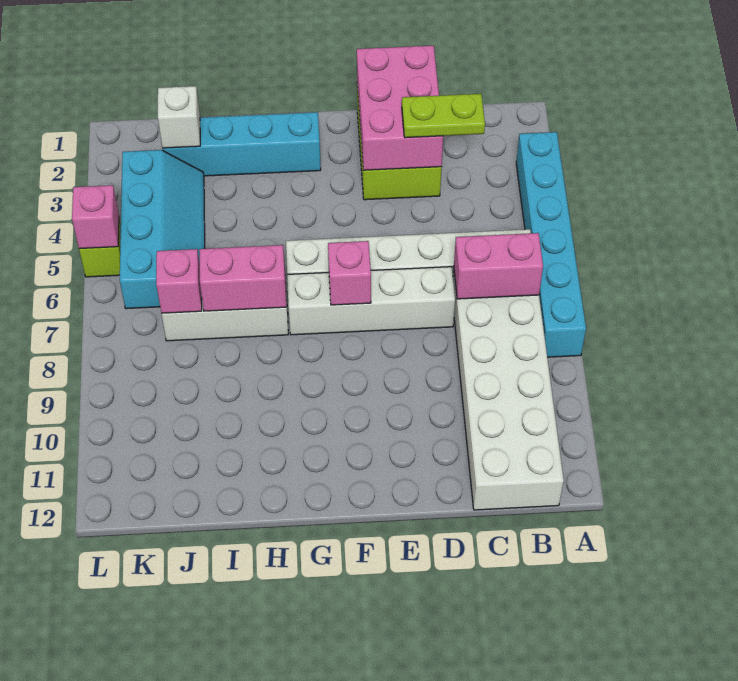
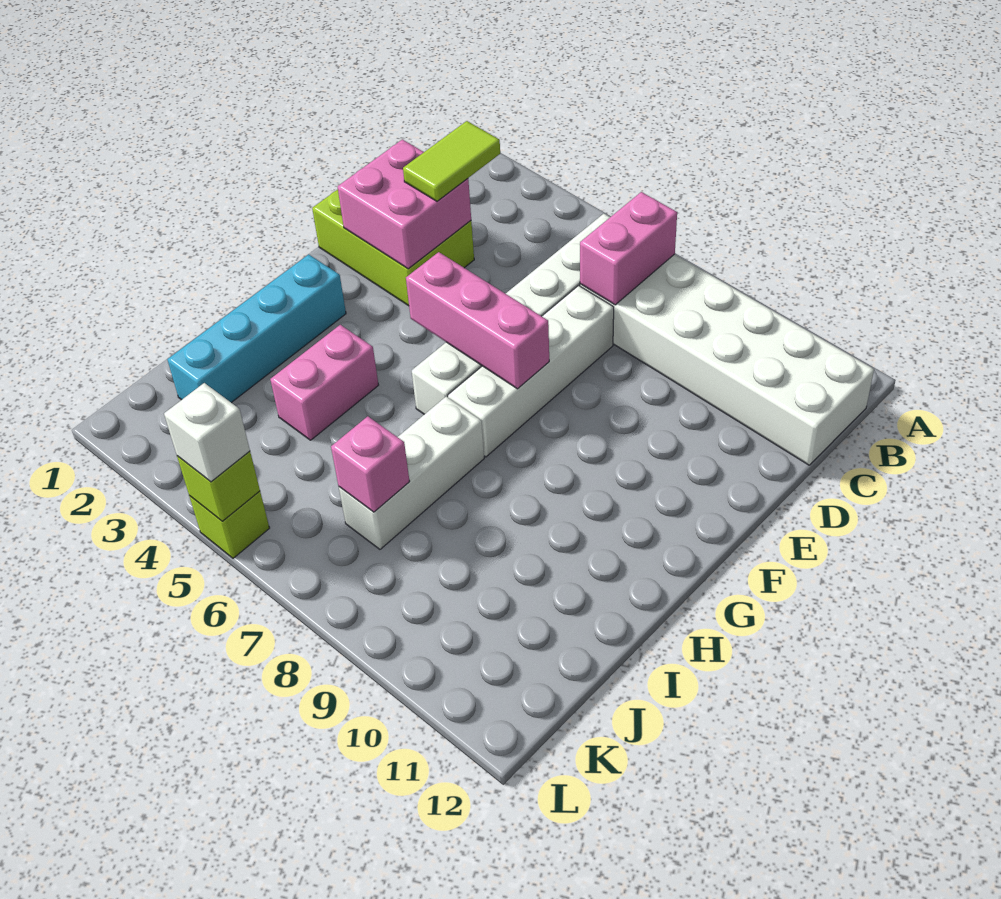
cyan 1x6 brick [516,132,586,357] -> none
lime 1x2 plate [402,94,485,138] -> lime 1x2 tile [403,121,500,201]
pink 2x3 brick [357,46,443,170] -> pink 2x2 brick [338,139,471,269]
pink 1x1 brick [328,241,371,305] -> pink 1x3 brick [406,252,549,389]
pink 1x2 brick [199,245,286,311] -> pink 1x2 brick moved to [270,325,378,440]
white 1x1 brick [158,86,200,148] -> white 1x1 brick moved to [164,383,250,482]
cyan 2x4 slope [120,150,205,309] -> none
pink 1x1 brick [72,185,119,249] -> lime 1x1 brick [177,451,260,521]

